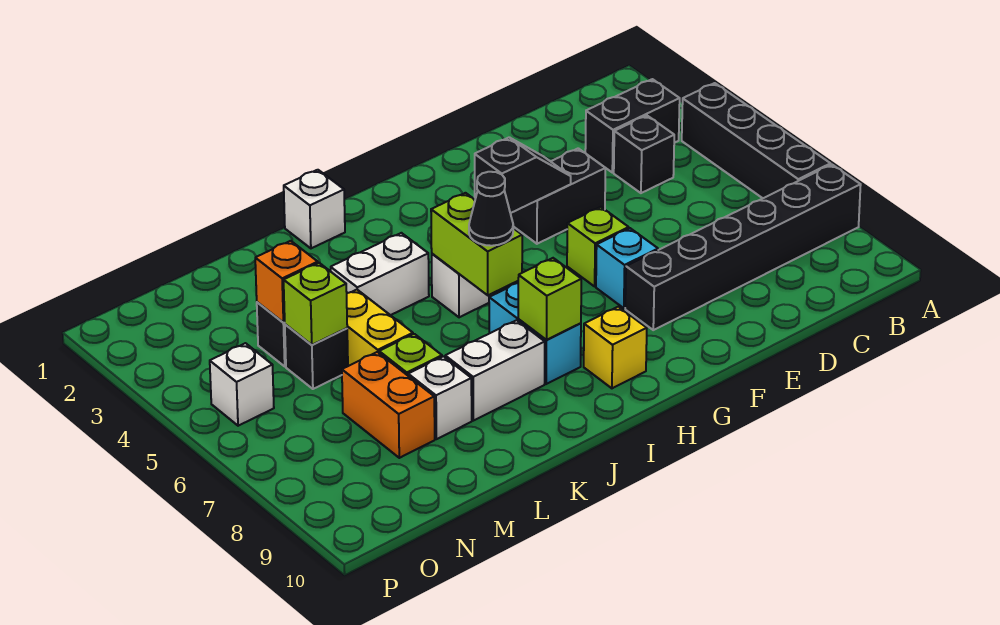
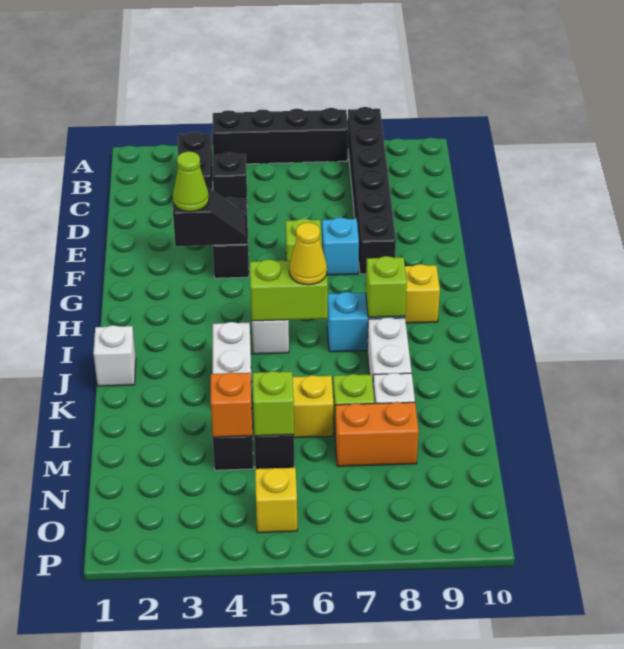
none -> lime 1x1 cone [173,151,209,211]
black 1x2 slope [475,137,571,213] -> black 1x2 slope turned to [173,189,248,246]
black 1x1 cone [469,172,513,246] -> yellow 1x1 cone [289,222,327,285]
white 1x1 brick [210,343,274,426] -> yellow 1x1 brick [255,468,297,533]

